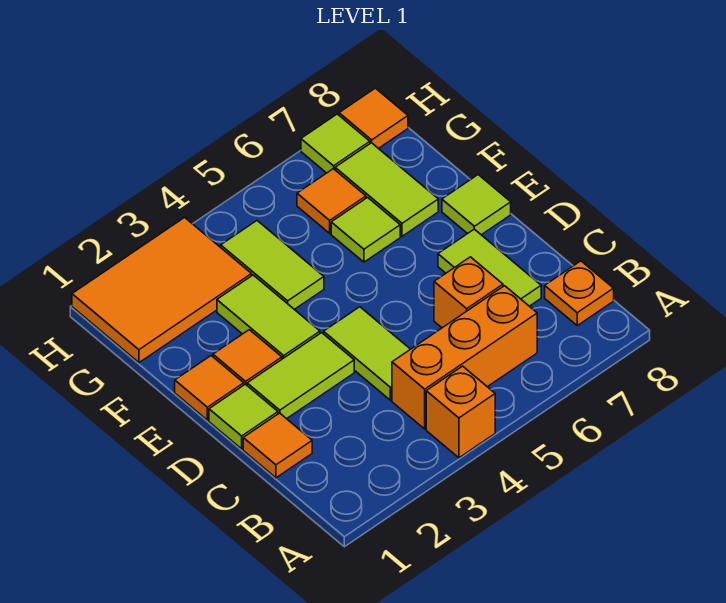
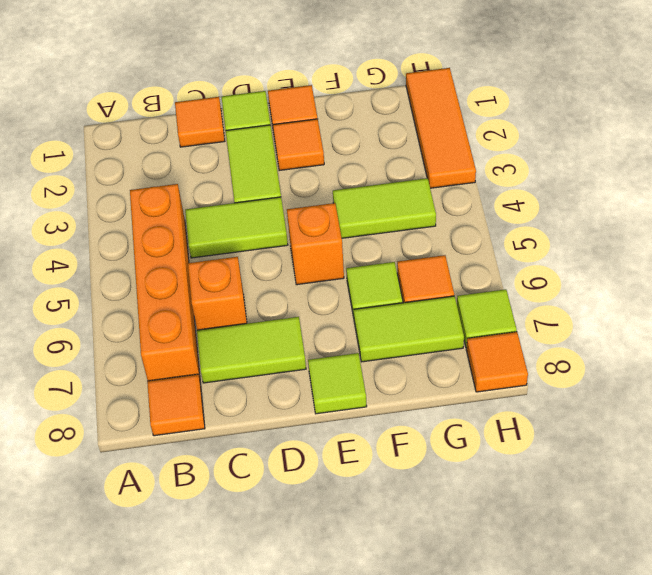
orange 1x1 brick [426,366,495,458] -> orange 1x1 brick moved to [287,203,344,285]
orange 1x3 brick [392,286,537,429] -> orange 1x4 brick [130,184,200,381]
orange 1x1 plate [545,261,614,325] -> orange 1x1 tile [147,374,205,436]
lime 1x2 tile [217,275,320,359] -> none
orange 2x3 tile [72,217,252,363] -> orange 1x3 tile [406,68,476,188]

